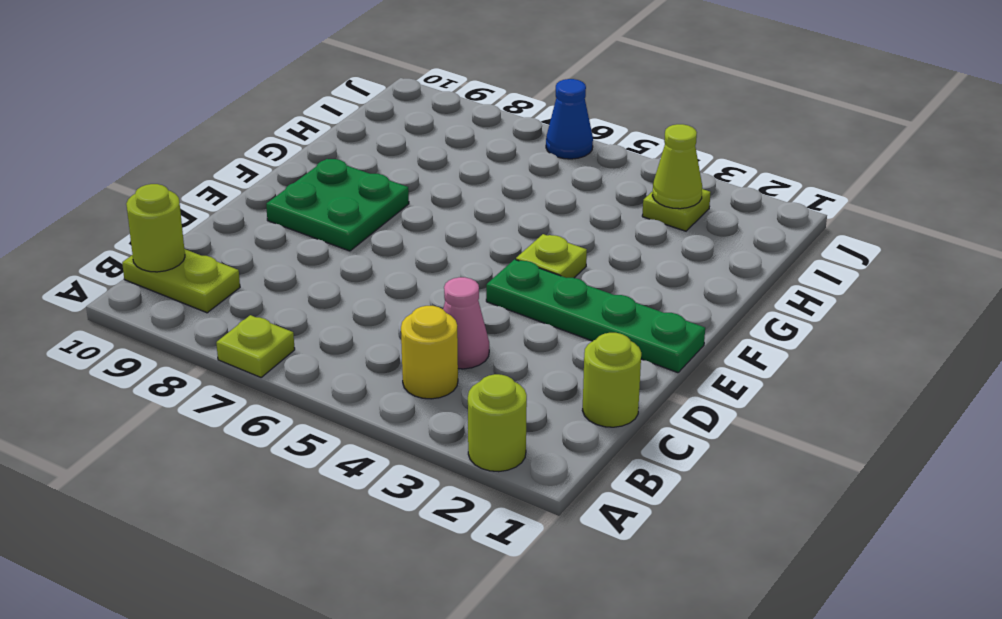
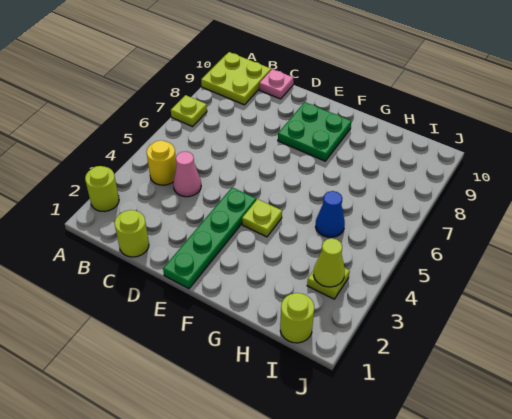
lime 1x2 plate [122,249,240,313] -> lime 2x2 plate [201,52,271,105]
lime 1x1 round brick [126,184,185,272] -> lime 1x1 round brick moved to [280,293,314,343]
none -> pink 1x1 plate [259,69,293,99]
blue 1x1 cone [546,79,593,159] -> blue 1x1 cone moved to [315,191,345,237]

